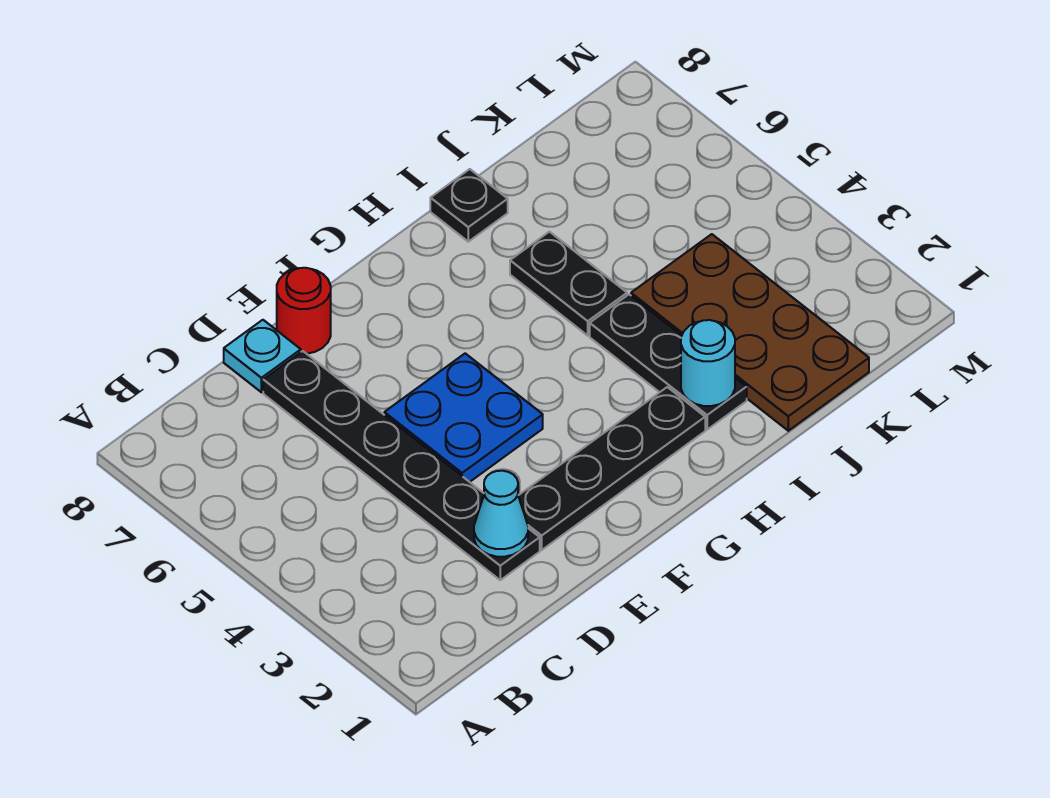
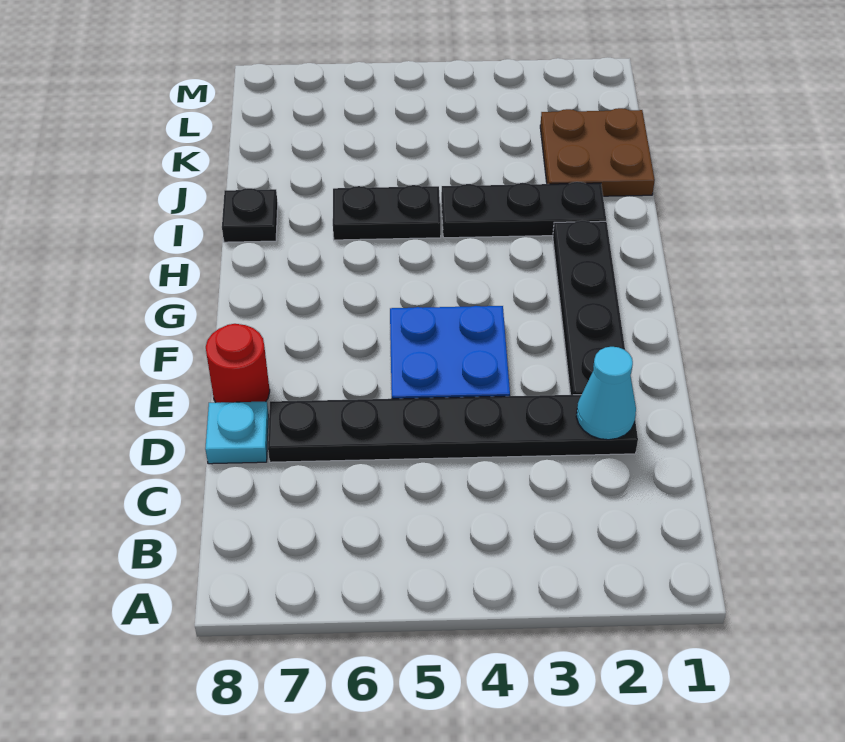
cyan 1x1 round brick [681,320,735,406] -> none
brown 2x4 plate [631,234,869,431] -> brown 2x2 plate [540,108,655,196]

